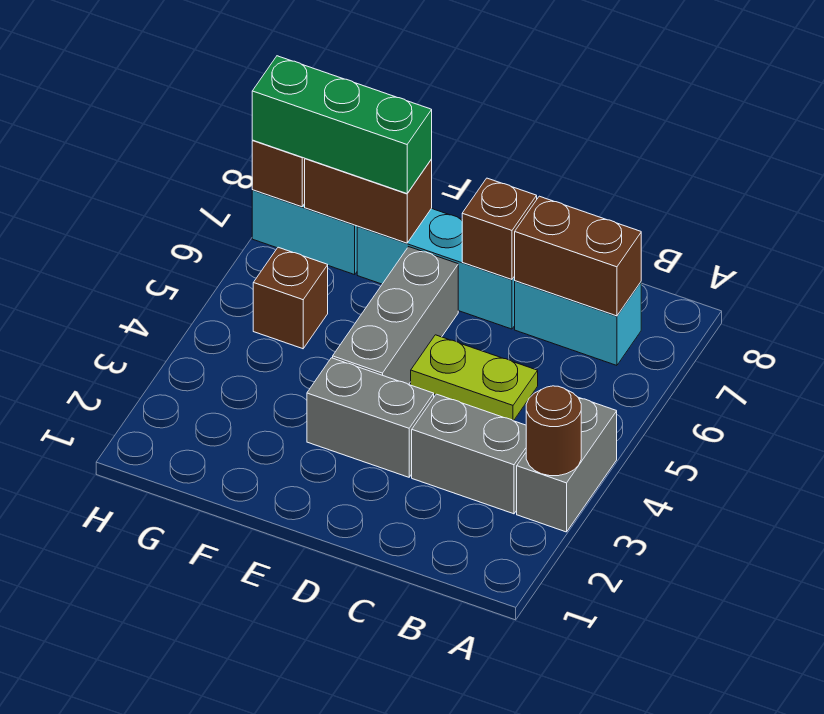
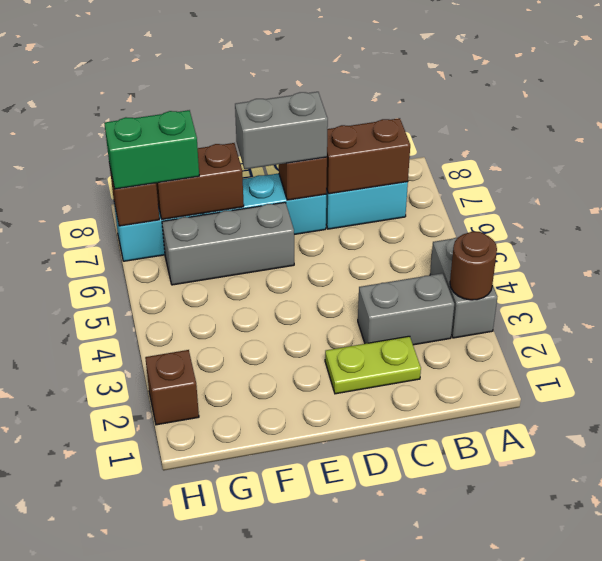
lime 1x2 plate [411,335,538,421] -> lime 1x2 plate moved to [325,336,421,394]
grey 1x2 brick [307,358,434,477] -> grey 1x2 brick moved to [235,92,328,169]
grey 1x3 brick [333,247,458,384] -> grey 1x3 brick turned to [162,202,294,285]
green 1x3 brick [252,56,432,194] -> green 1x2 brick [104,110,199,189]
brown 1x1 brick [253,247,328,349] -> brown 1x1 brick moved to [145,350,199,425]

